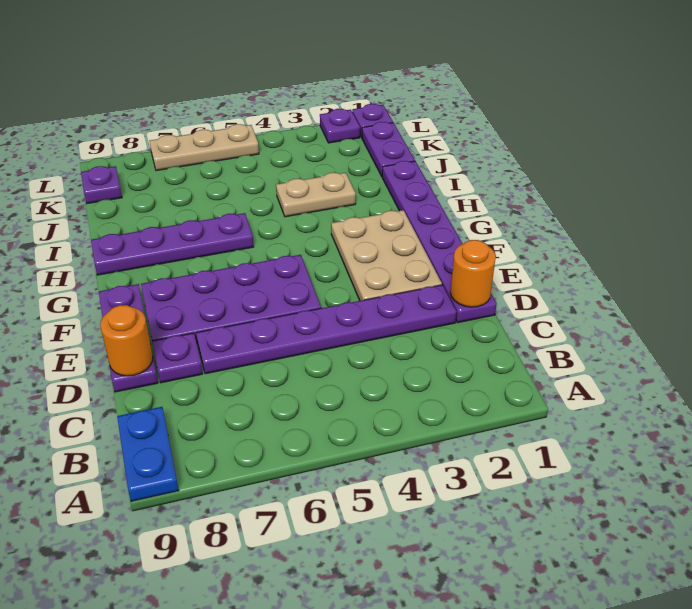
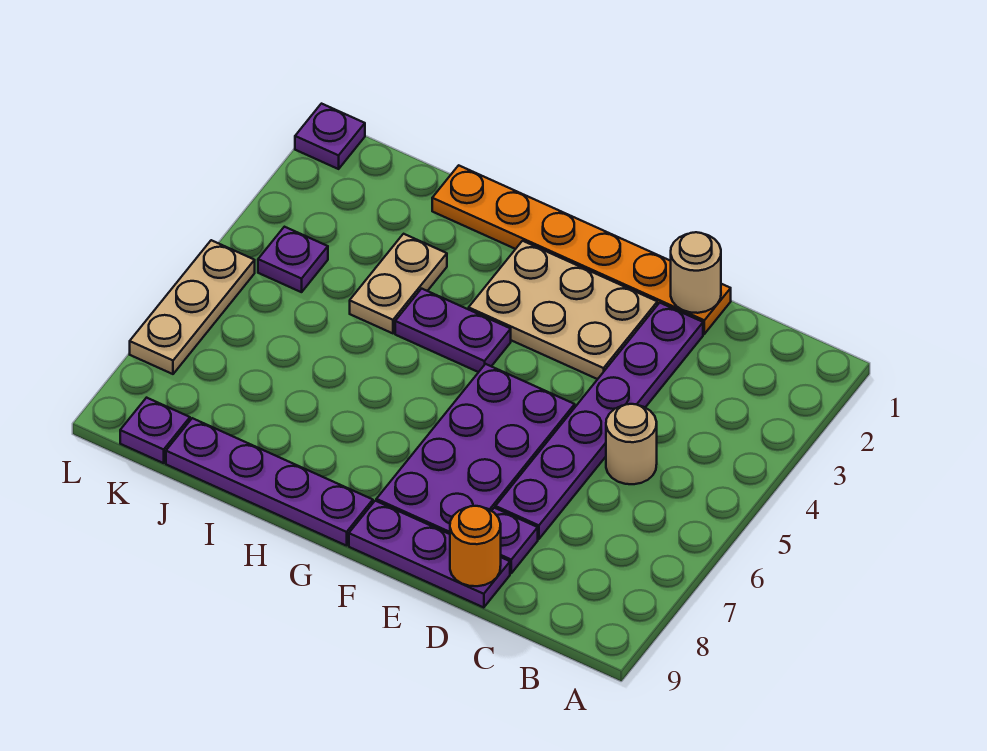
blue 1x2 plate [117,407,179,501] -> none
none -> tan 1x1 round brick [606,404,657,484]
purple 1x6 plate [382,161,497,323] -> orange 1x6 plate [432,165,731,334]
orange 1x1 round brick [450,240,496,307] -> tan 1x1 round brick [671,232,721,313]
purple 1x4 plate [91,213,254,275] -> purple 1x4 plate turned to [166,418,373,546]
purple 1x2 plate [362,122,415,176] -> purple 1x2 plate moved to [395,289,511,372]
purple 1x1 plate [320,109,360,143] -> purple 1x1 plate moved to [258,227,328,292]

